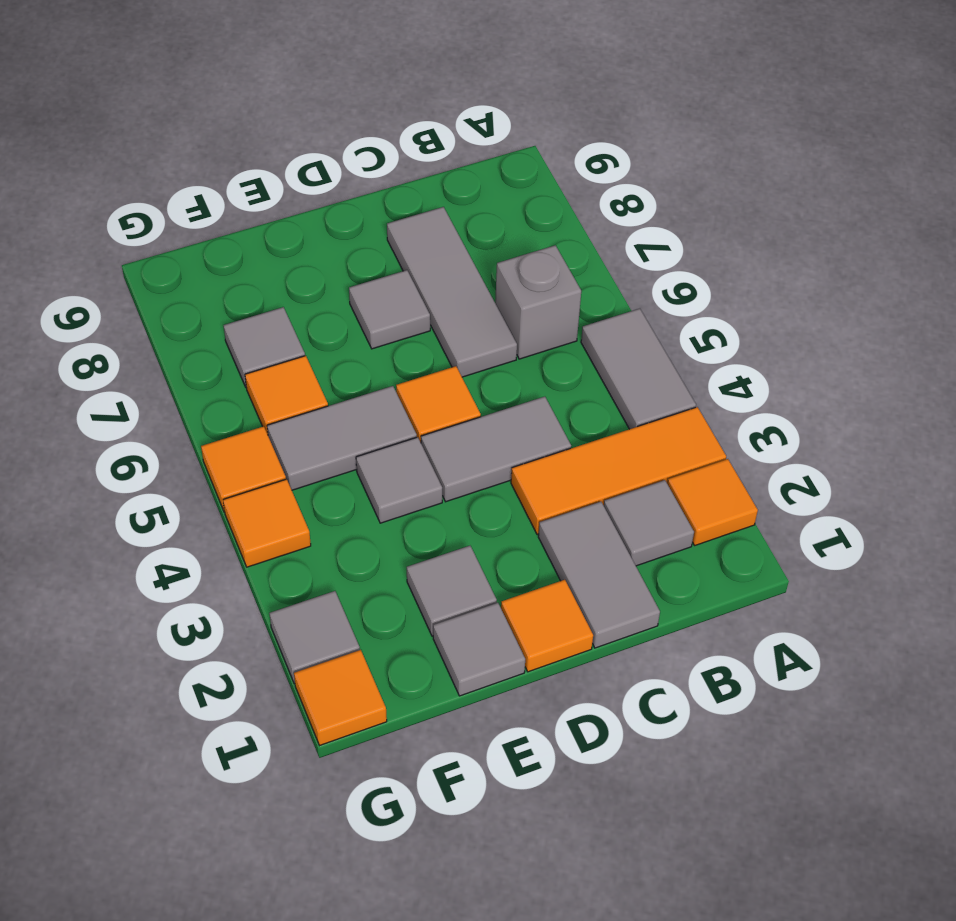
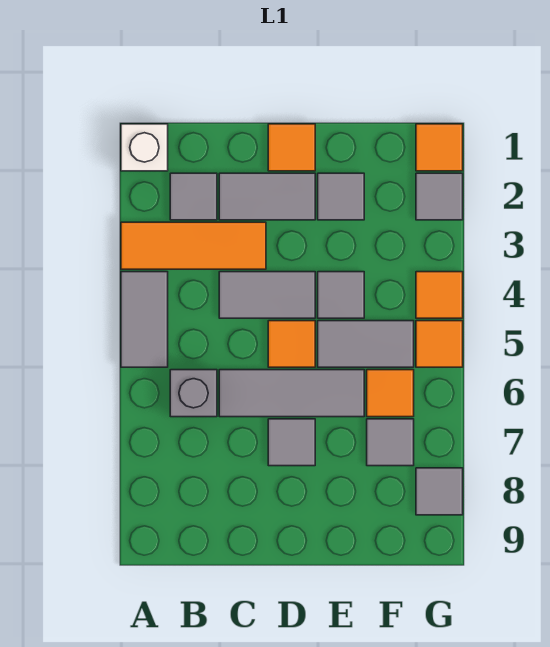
none -> white 1x1 brick [121,124,168,171]
orange 1x1 tile [667,459,758,545] -> none
grey 1x2 tile [538,502,660,648] -> grey 1x2 tile turned to [219,173,315,220]
grey 1x3 tile [387,207,517,377] -> grey 1x3 tile turned to [219,370,364,417]
grey 1x1 tile [433,603,525,696] -> grey 1x1 tile moved to [416,468,463,515]

